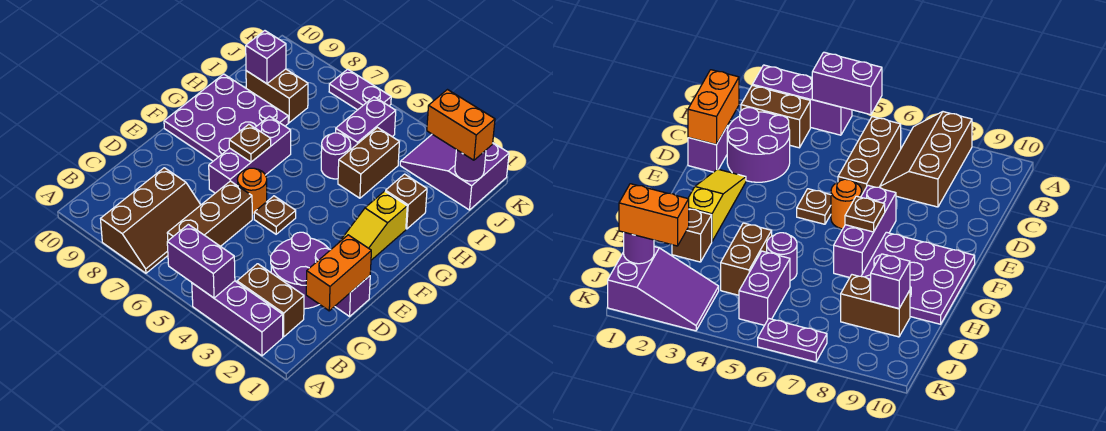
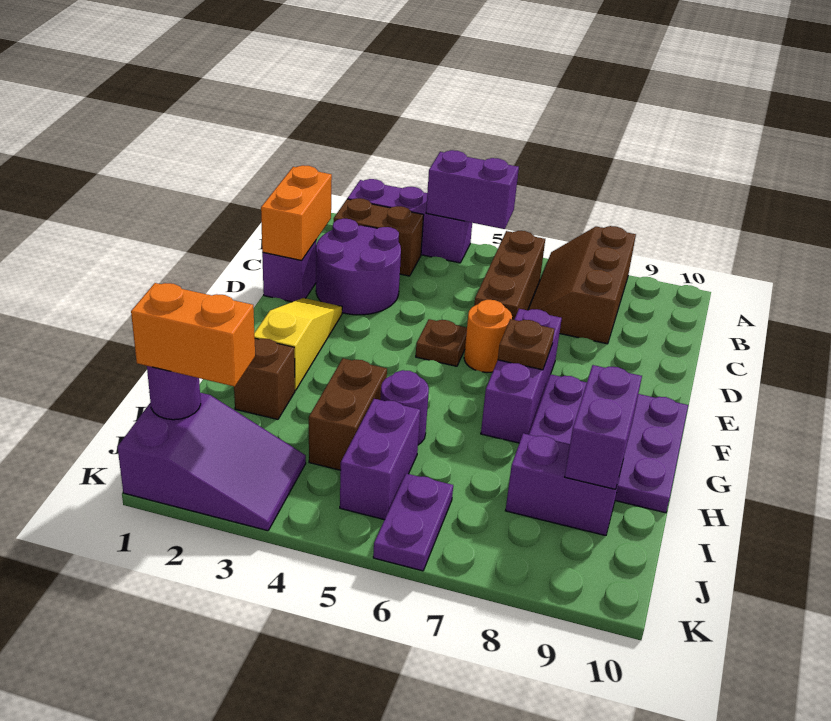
brown 1x2 brick [246,69,308,123] -> purple 1x2 brick [505,433,622,536]
purple 1x1 brick [246,31,286,84] -> purple 1x2 brick [565,365,642,489]
purple 1x2 plate [329,69,391,110] -> purple 1x2 plate turned to [373,473,453,571]

